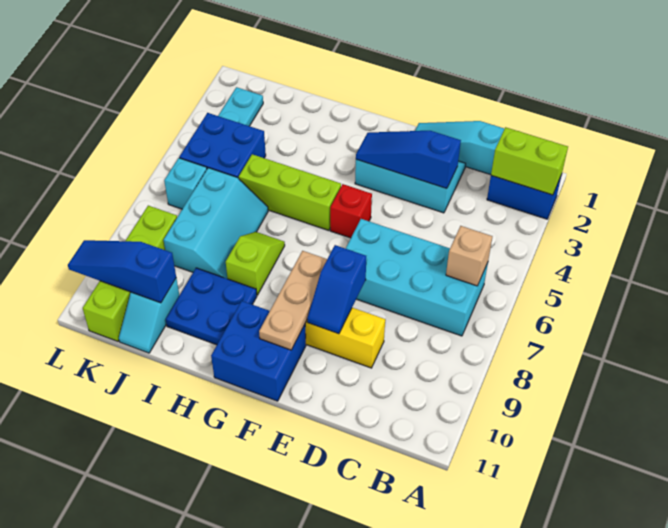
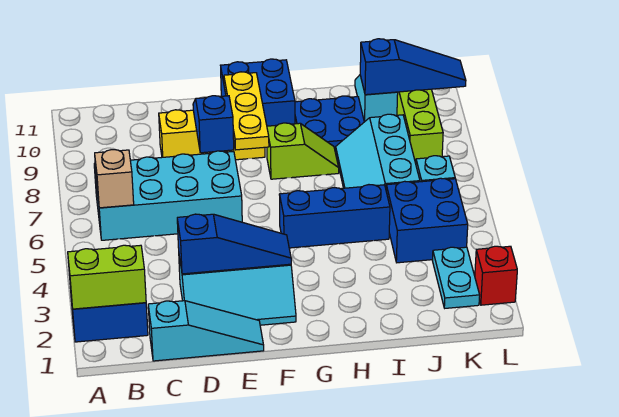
red 1x1 brick [330,184,372,238] -> red 1x1 brick moved to [475,246,517,305]
tan 1x3 plate [259,251,327,350] -> yellow 1x3 plate [224,72,269,150]
lime 1x3 brick [239,154,341,230] -> blue 1x3 brick [279,185,390,248]
lime 1x2 slope [226,232,285,295] -> lime 1x2 slope turned to [267,123,339,179]

